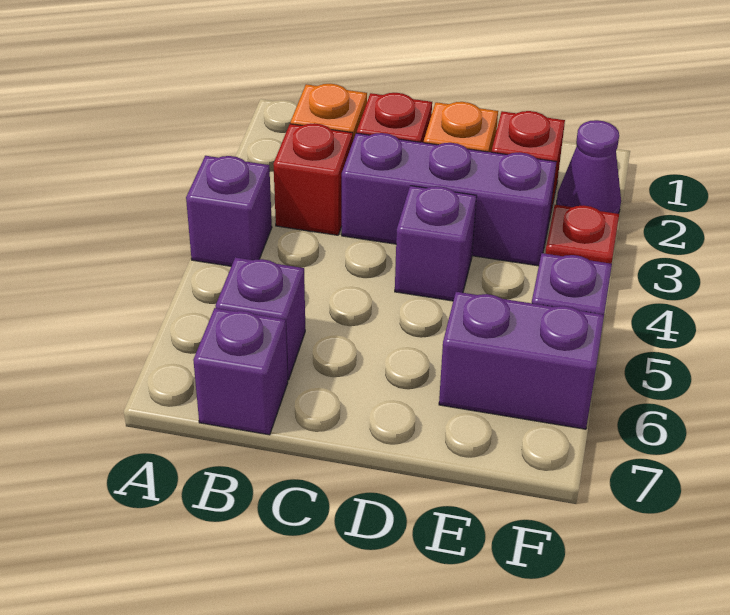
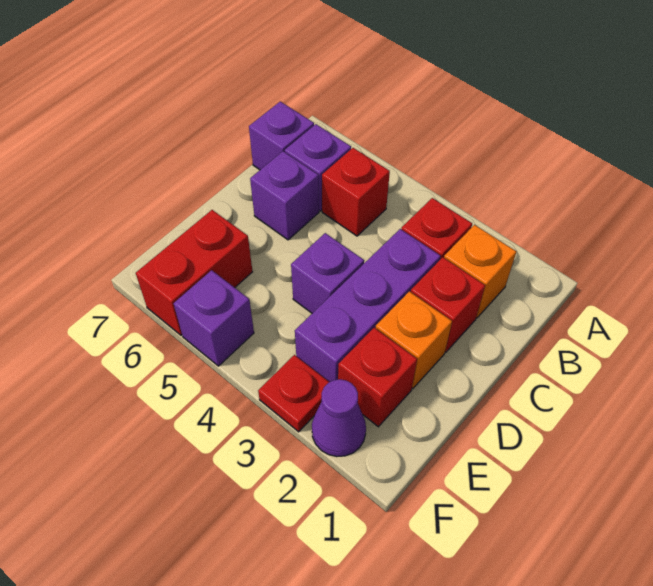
purple 1x1 brick [186,156,272,266] -> purple 1x1 brick moved to [250,151,319,240]
none -> red 1x1 brick [322,148,390,236]
purple 1x2 brick [439,292,604,429] -> red 1x2 brick [136,210,253,335]

